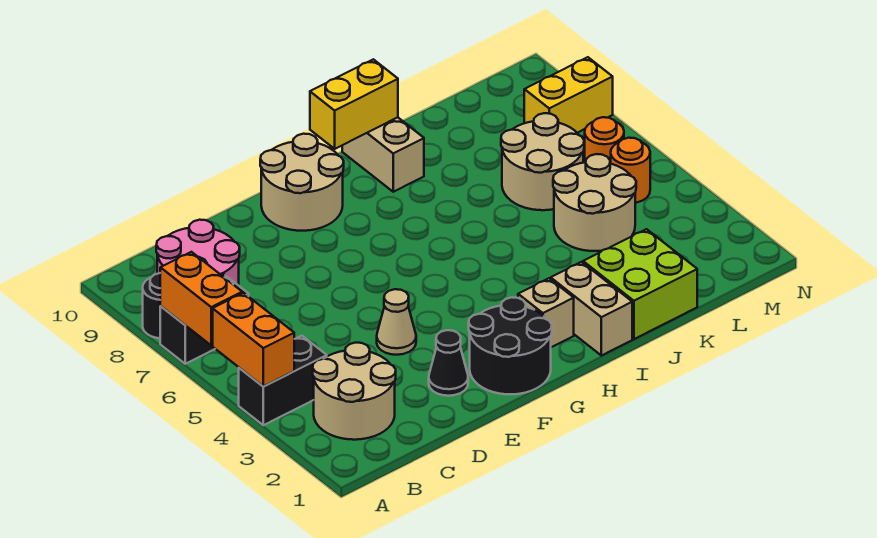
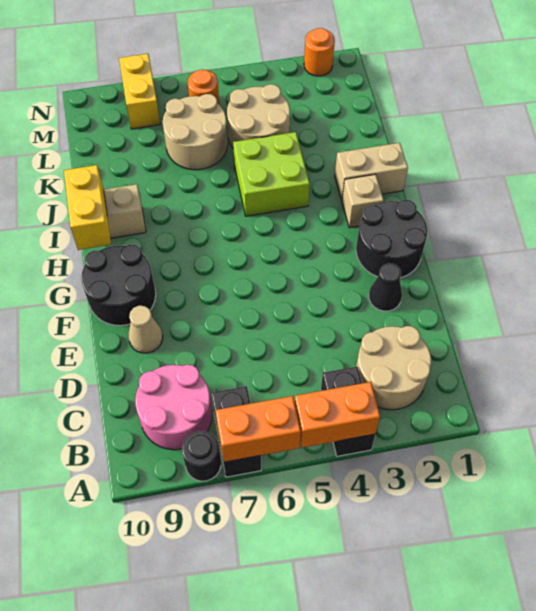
tan 1x1 cone [377,289,416,355] -> tan 1x1 cone moved to [128,306,163,353]
tan 2x2 round brick [260,134,344,231] -> black 2x2 round brick [82,245,156,326]
lime 2x2 brick [583,229,697,339] -> lime 2x2 brick moved to [233,132,310,216]
orange 1x1 round brick [611,138,650,203] -> orange 1x1 round brick moved to [304,28,335,76]

